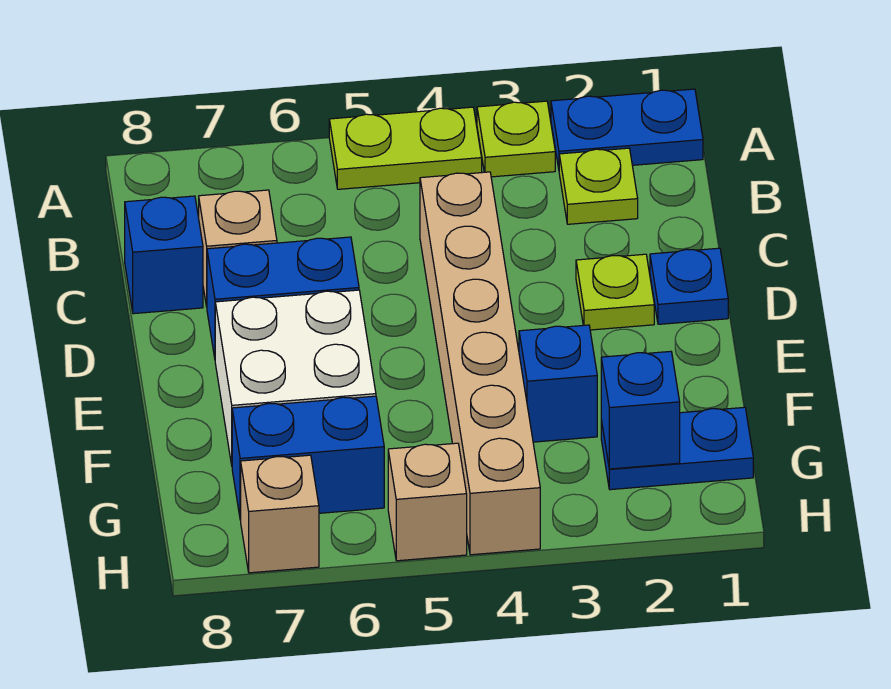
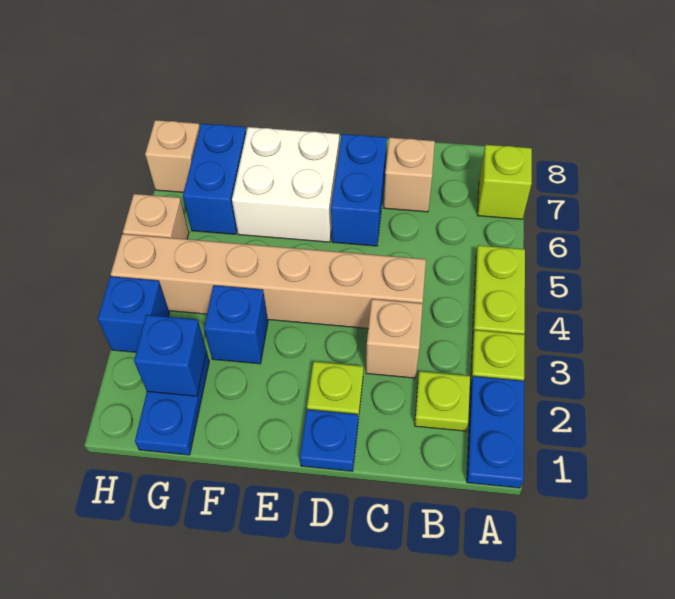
none -> lime 1x1 brick [477,145,532,219]
none -> tan 1x1 brick [366,299,423,378]
blue 1x1 brick [125,196,203,314] -> blue 1x1 brick moved to [98,276,169,352]

